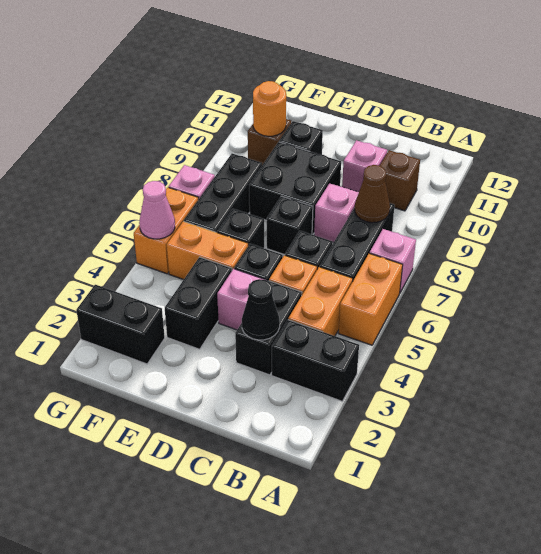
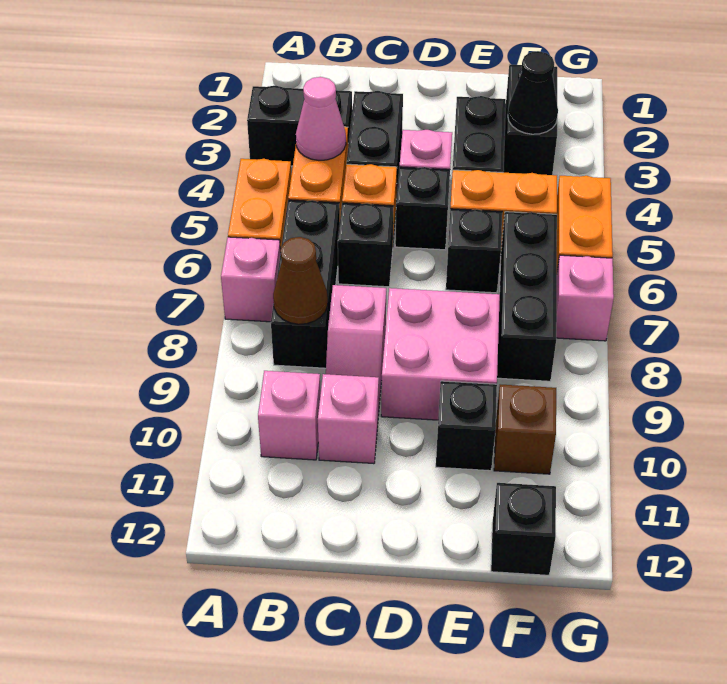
brown 1x1 brick [380,150,420,211] -> pink 1x1 brick [258,371,321,460]
black 1x1 cone [242,279,280,340] -> black 1x1 cone moved to [508,51,558,134]
black 1x1 brick [267,196,313,255] -> black 1x1 brick moved to [491,483,556,575]
black 2x2 brick [249,142,341,234] -> pink 2x2 brick [381,288,500,420]
black 1x2 brick [76,285,165,364] -> black 1x2 brick turned to [504,65,557,175]
orange 1x1 round brick [253,81,286,136] -> none
pink 1x1 cone [139,181,175,239] -> pink 1x1 cone moved to [296,77,346,160]

